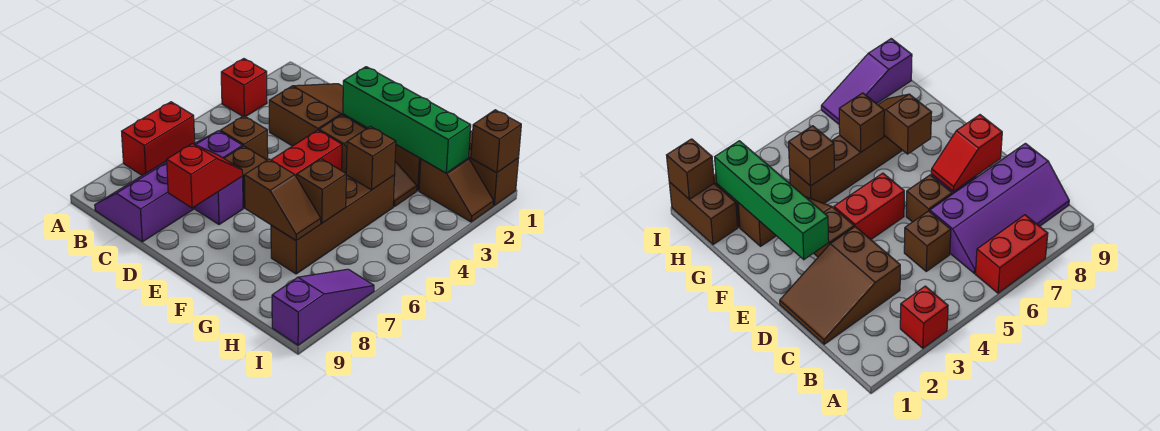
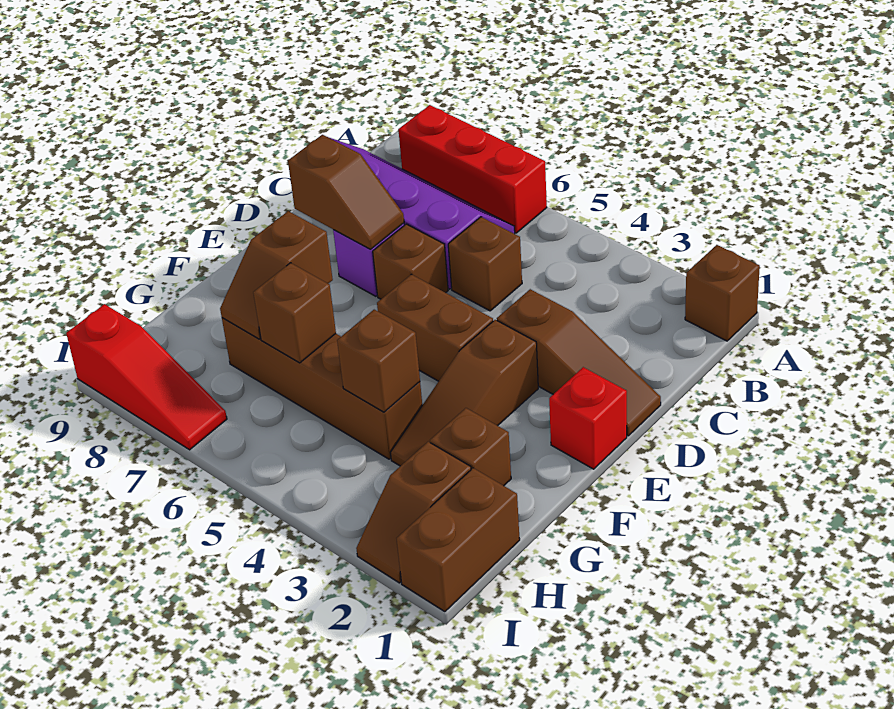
red 1x1 brick [221,59,267,117] -> red 1x1 brick moved to [549,367,627,469]
red 1x2 brick [122,102,195,175] -> red 1x3 brick [398,105,547,233]
brown 2x3 slope [269,84,367,146] -> brown 1x3 slope [497,289,661,436]
red 1x2 slope [167,144,243,208] -> brown 1x2 slope [288,135,404,249]
green 1x4 brick [343,67,471,173] -> none
red 1x2 brick [272,130,342,177] -> brown 1x2 brick [377,274,493,381]
brown 1x1 brick [471,110,521,173] -> brown 1x1 brick moved to [685,245,760,341]
purple 1x3 slope [272,269,374,345] -> red 1x3 slope [66,304,227,450]

